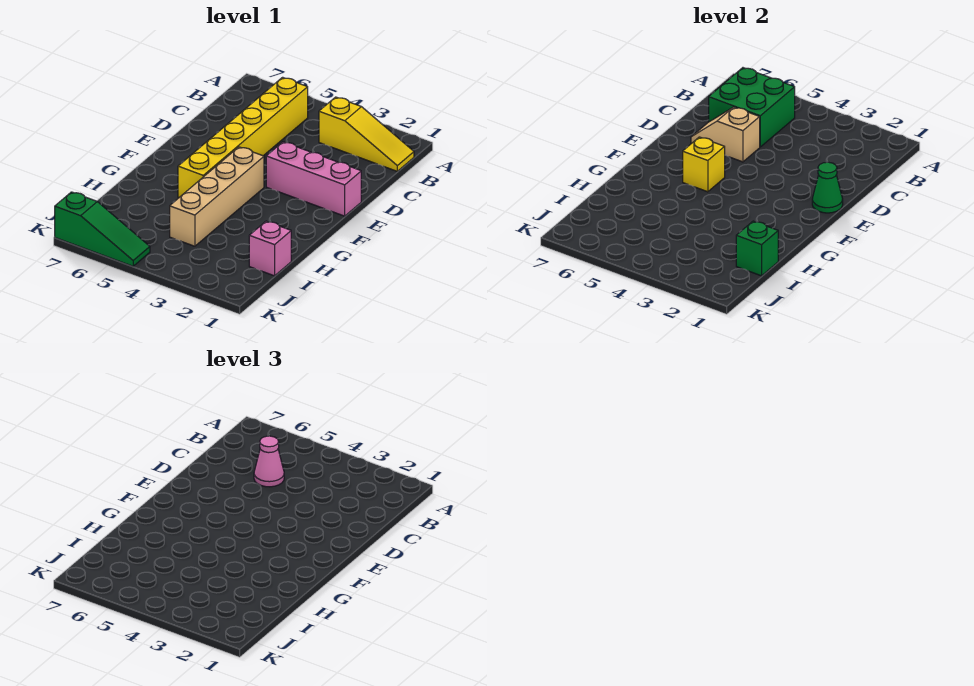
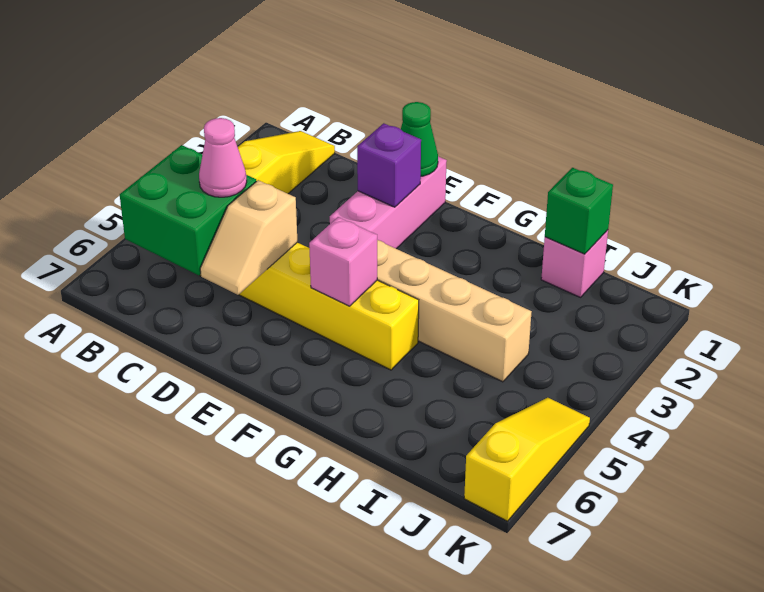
none -> purple 1x1 brick [357,123,421,207]
yellow 1x1 brick [683,137,725,192] -> pink 1x1 brick [309,217,377,306]
green 1x3 slope [55,192,150,266] -> yellow 1x3 slope [464,398,590,521]

